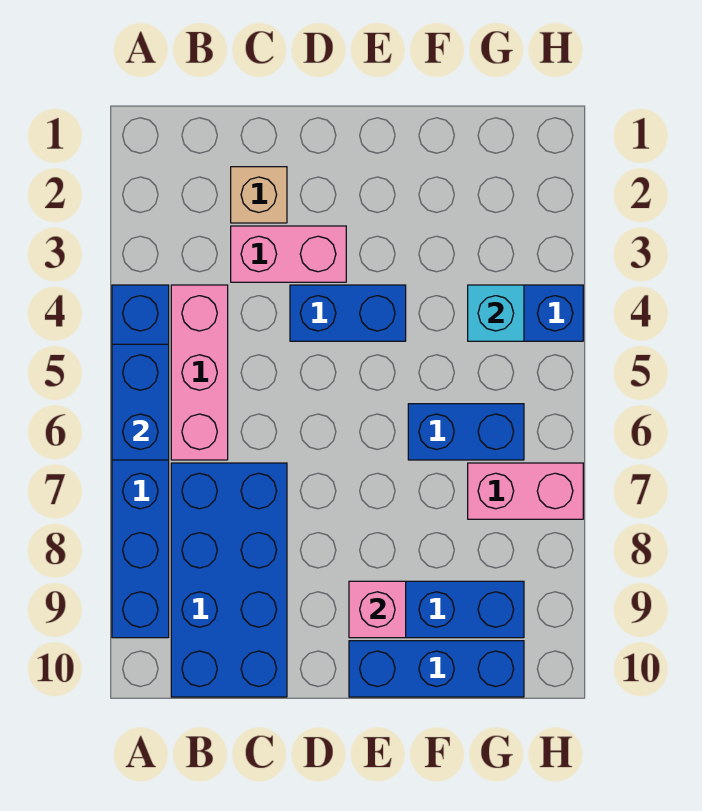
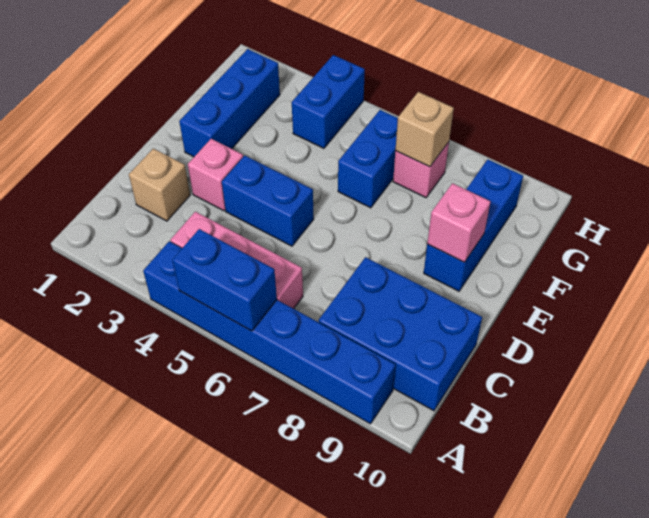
blue 2x4 brick [171,463,287,697] -> blue 2x3 brick [319,257,482,411]
pink 1x2 brick [231,226,346,282] -> pink 1x1 brick [188,139,243,211]
blue 1x2 brick [290,285,406,341] -> blue 1x2 brick turned to [222,156,314,246]
blue 1x3 brick [349,641,524,697] -> blue 1x3 brick moved to [179,49,280,157]
cyan 1x1 brick [468,285,524,341] -> none
pink 1x2 brick [468,463,583,519] -> pink 1x1 brick [393,142,449,197]
none -> tan 1x1 brick [395,92,454,167]

